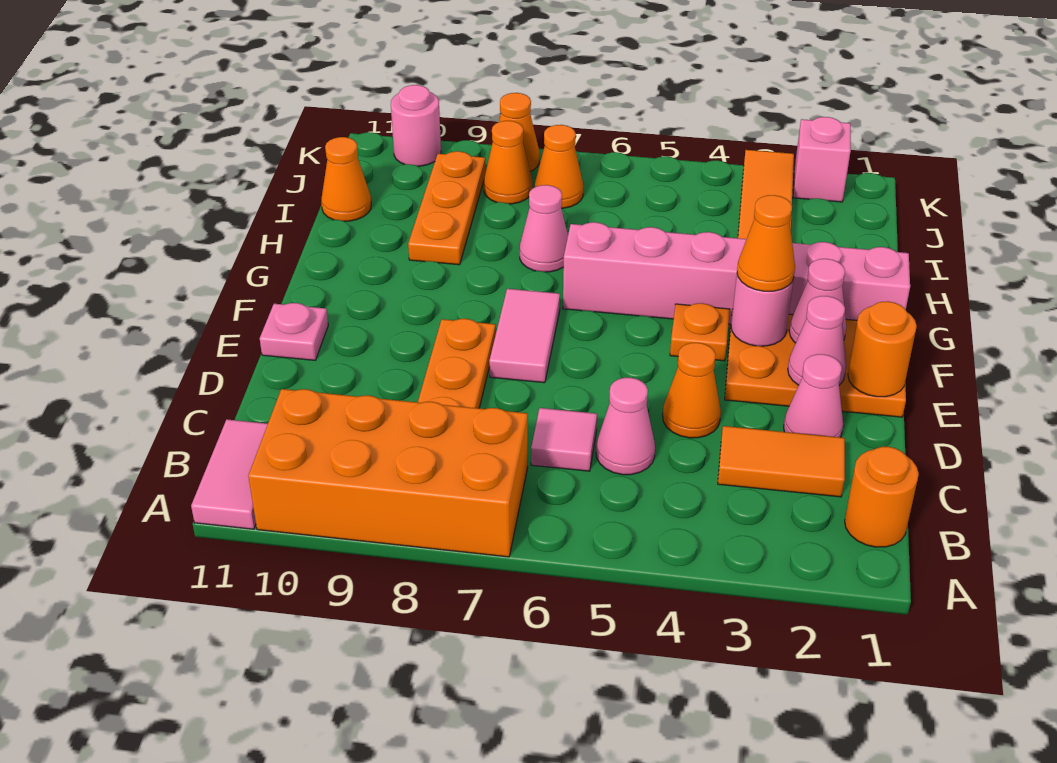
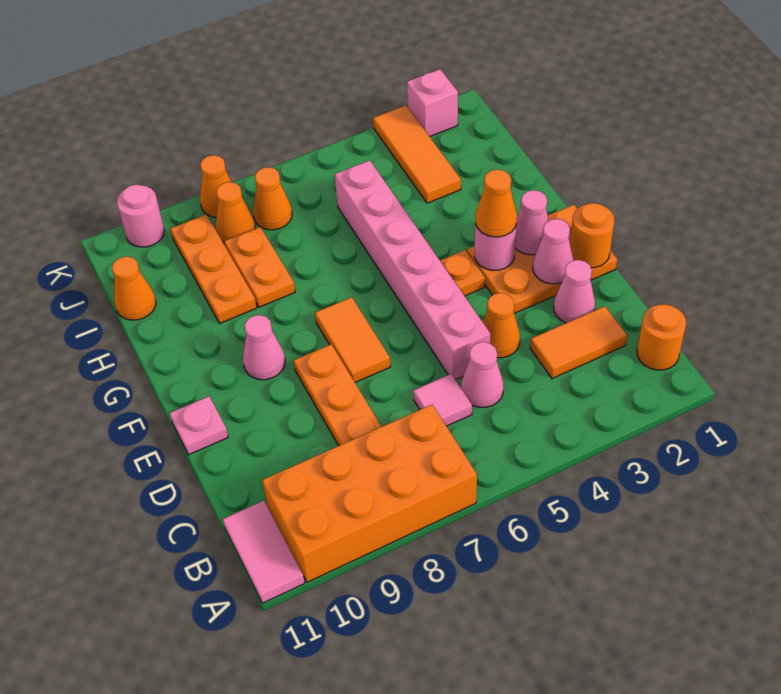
pink 1x2 tile [489,289,560,383] -> orange 1x2 tile [315,297,390,382]
pink 1x6 brick [563,222,910,324] -> pink 1x6 brick turned to [335,160,490,380]
pink 1x1 cone [520,185,568,272] -> pink 1x1 cone moved to [243,315,285,380]
none -> orange 1x2 plate [224,227,295,307]

